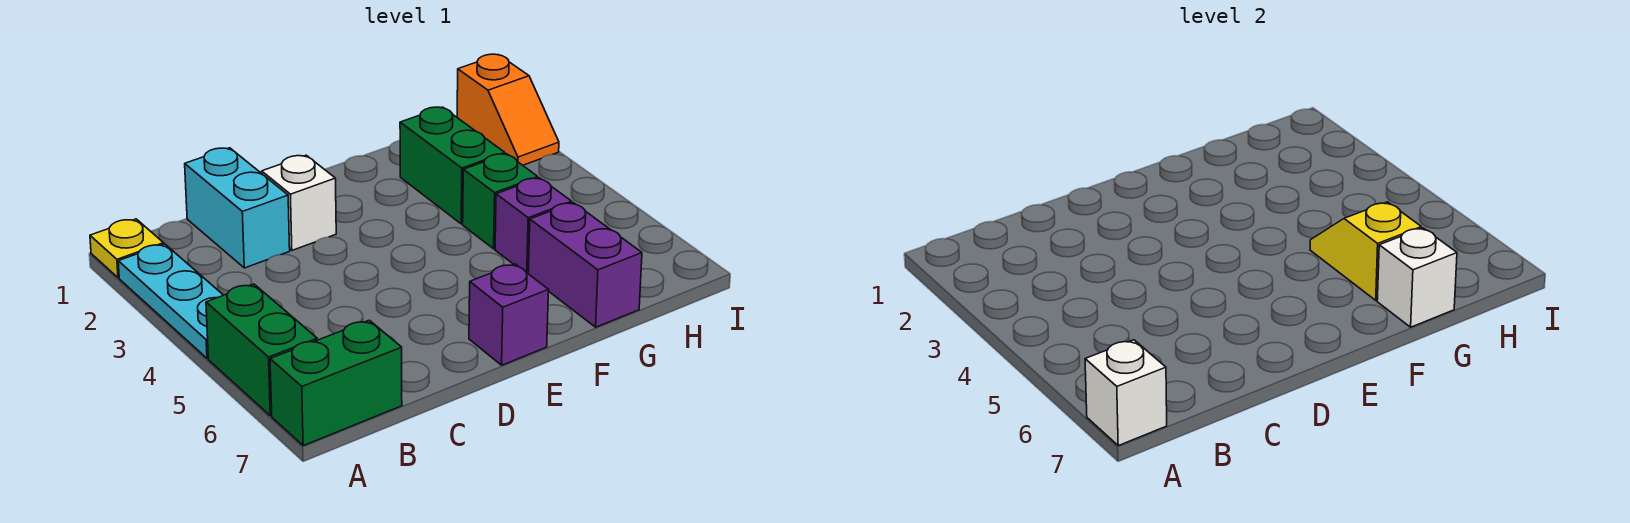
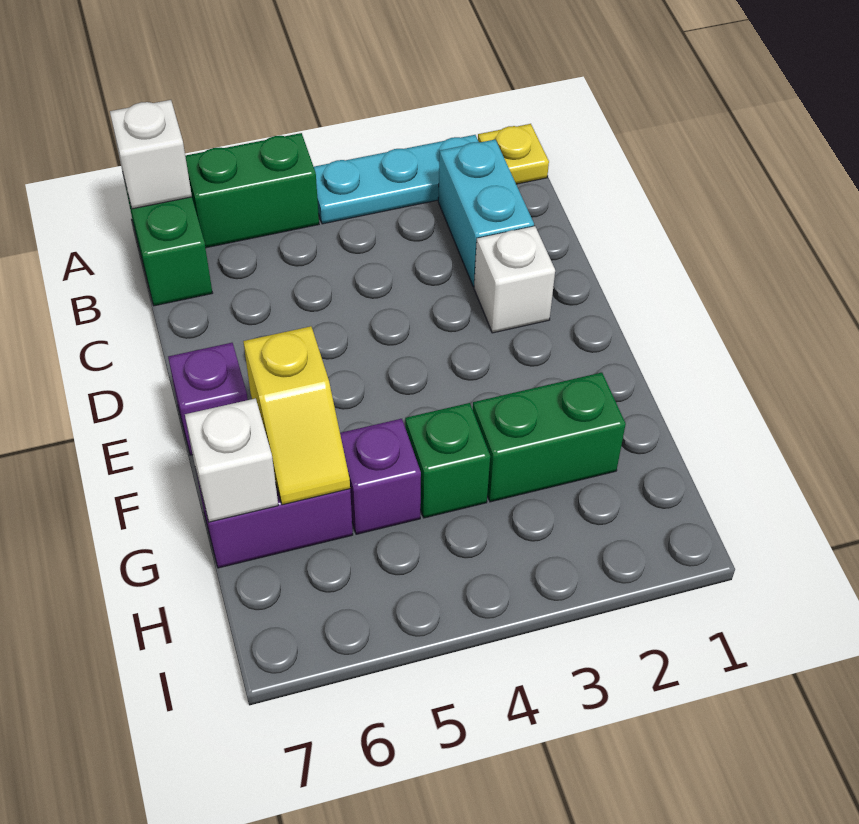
cyan 1x2 brick [185,148,290,268] -> cyan 1x2 brick turned to [438,140,534,287]
yellow 1x2 slope [1310,202,1421,300] -> yellow 1x2 slope turned to [243,326,350,505]
orange 1x2 slope [457,54,559,165] -> none

